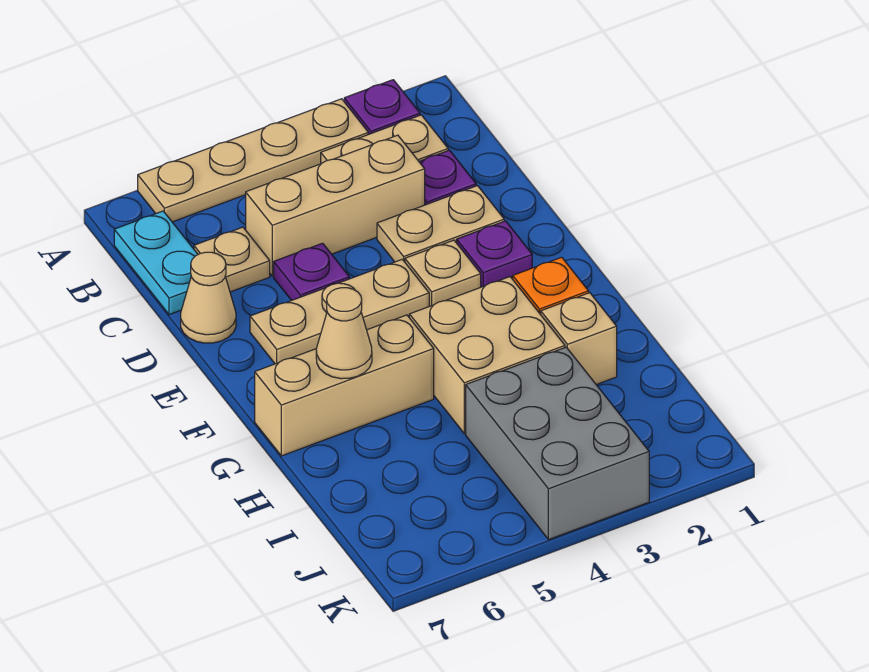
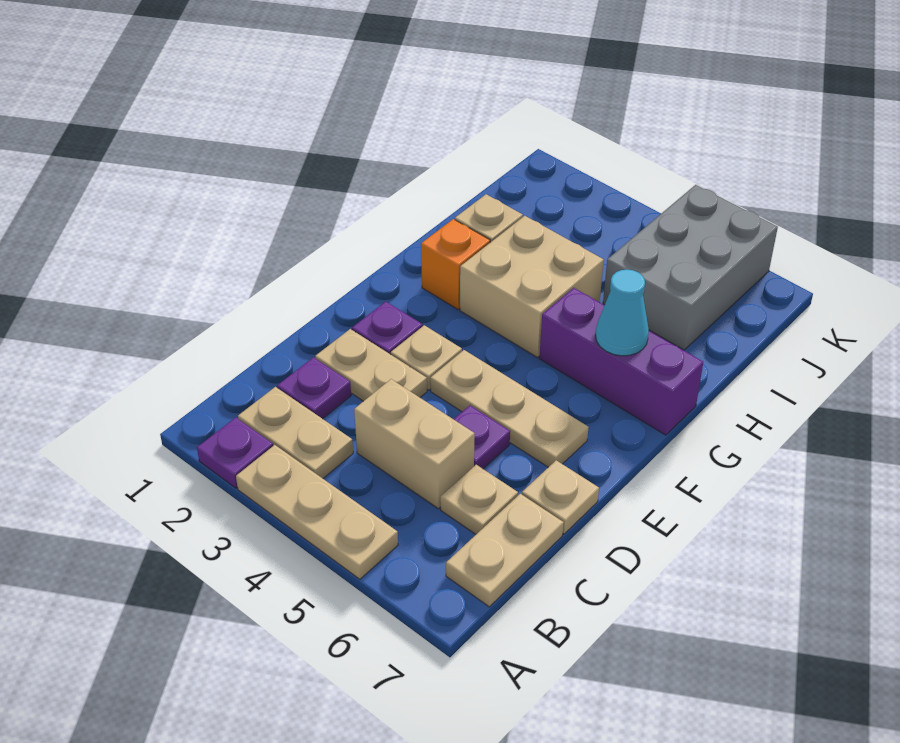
tan 1x4 plate [138,99,368,222] -> tan 1x3 plate [236,445,398,579]
cyan 1x2 plate [114,211,198,315] -> tan 1x2 plate [446,494,564,607]
tan 1x3 brick [246,135,425,276] -> tan 1x2 brick [354,379,475,509]
tan 1x1 cone [181,252,236,343] -> tan 1x1 plate [522,460,599,534]
tan 1x3 brick [255,315,434,456] -> purple 1x3 brick [539,288,703,435]
tan 1x1 cone [316,288,372,379] -> cyan 1x1 cone [596,270,649,356]
grey 2x3 brick [466,347,649,540] -> grey 2x3 brick moved to [603,185,778,350]

